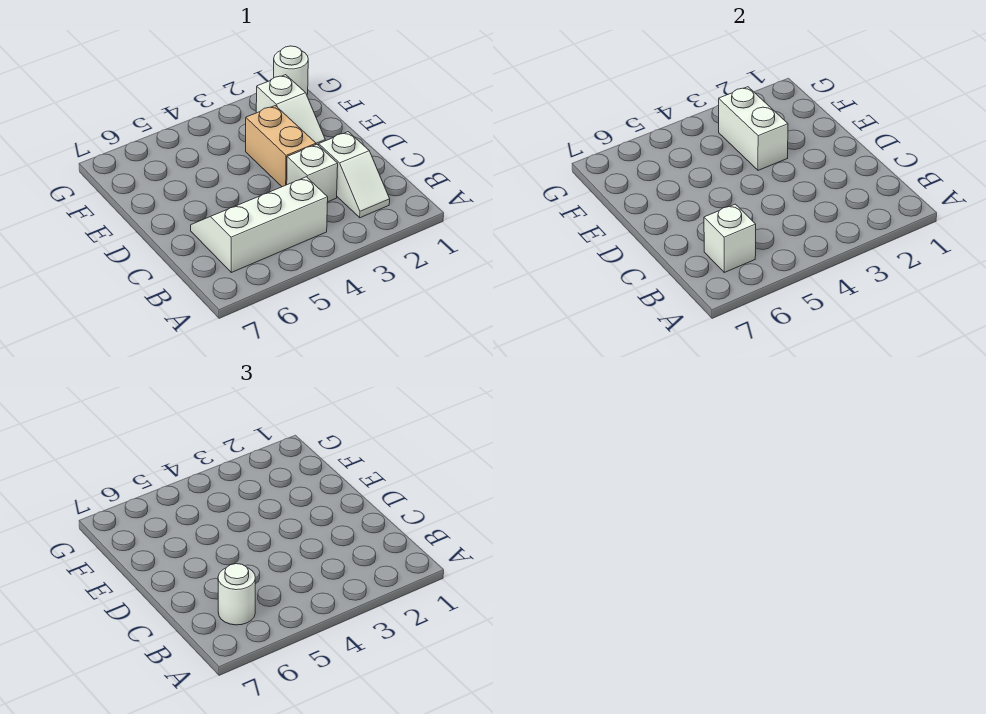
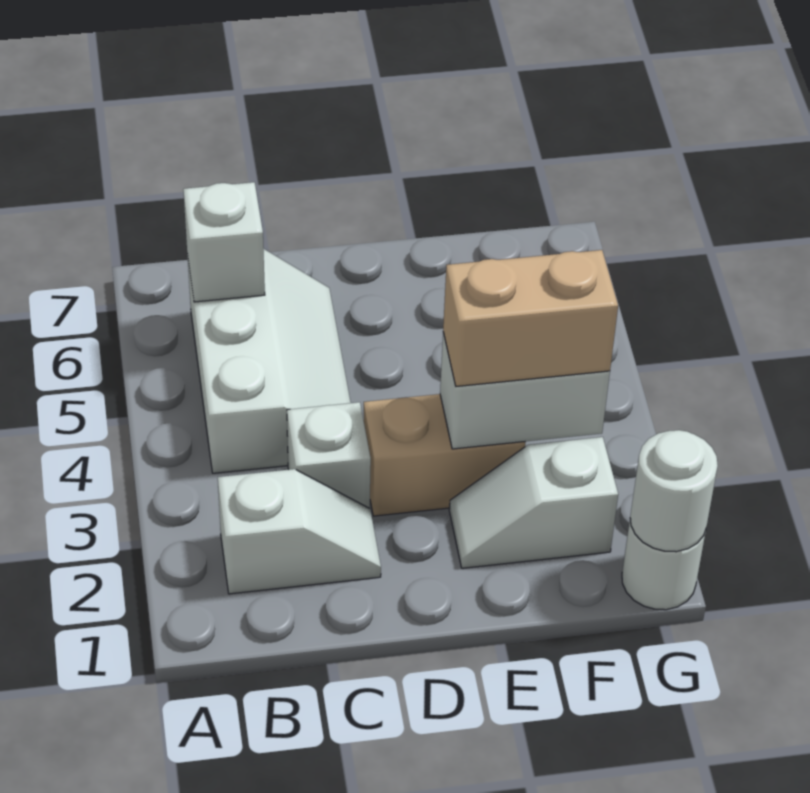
white 1x2 slope [319,132,390,218] -> white 1x2 slope turned to [218,469,381,594]
white 1x1 round brick [218,564,255,625] -> white 1x1 round brick moved to [630,430,718,552]
none -> tan 1x2 brick [443,250,618,386]

